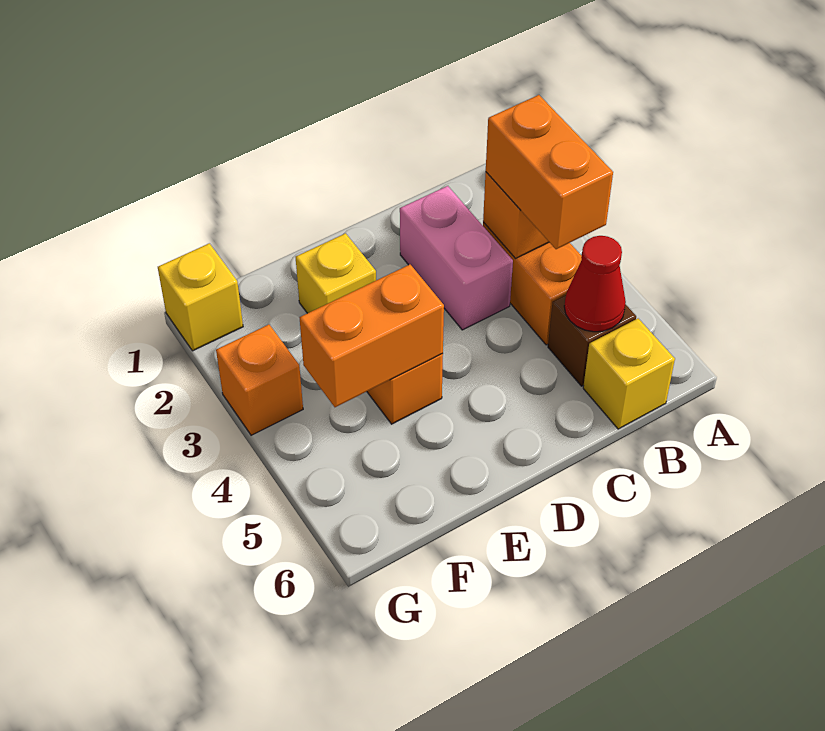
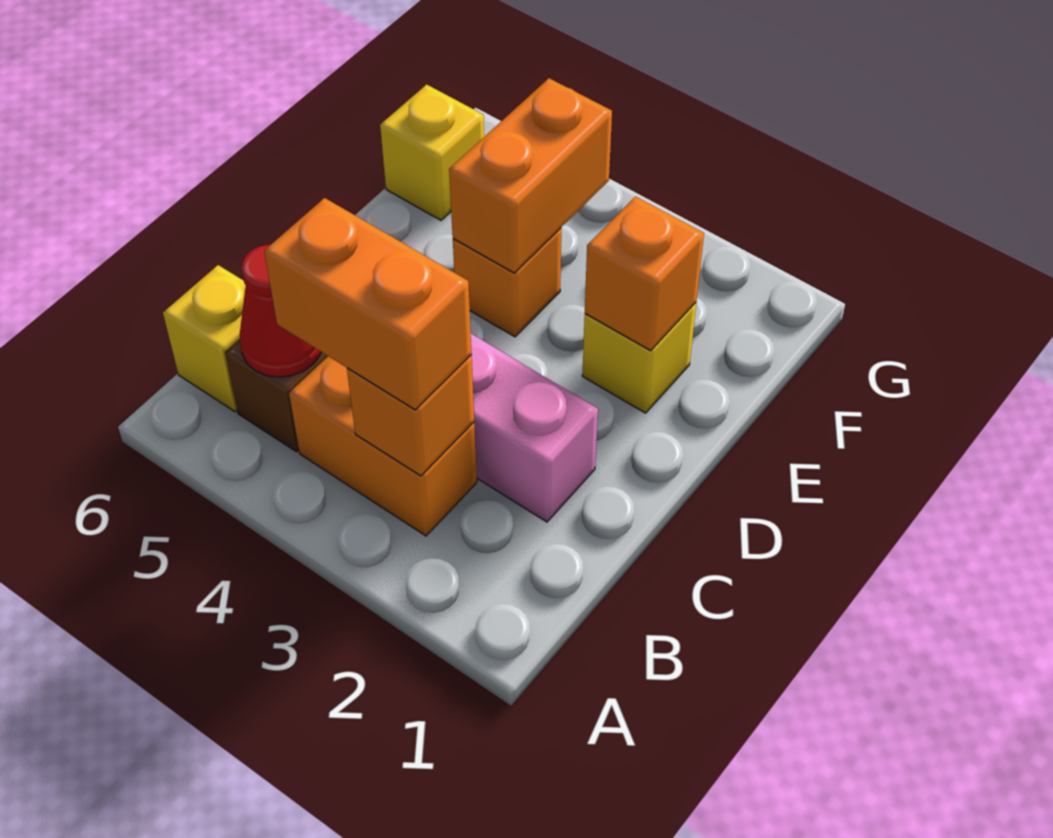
yellow 1x1 brick [158,243,243,351] -> yellow 1x1 brick moved to [380,84,484,220]
orange 1x1 brick [216,325,303,435] -> orange 1x1 brick moved to [585,197,704,351]

